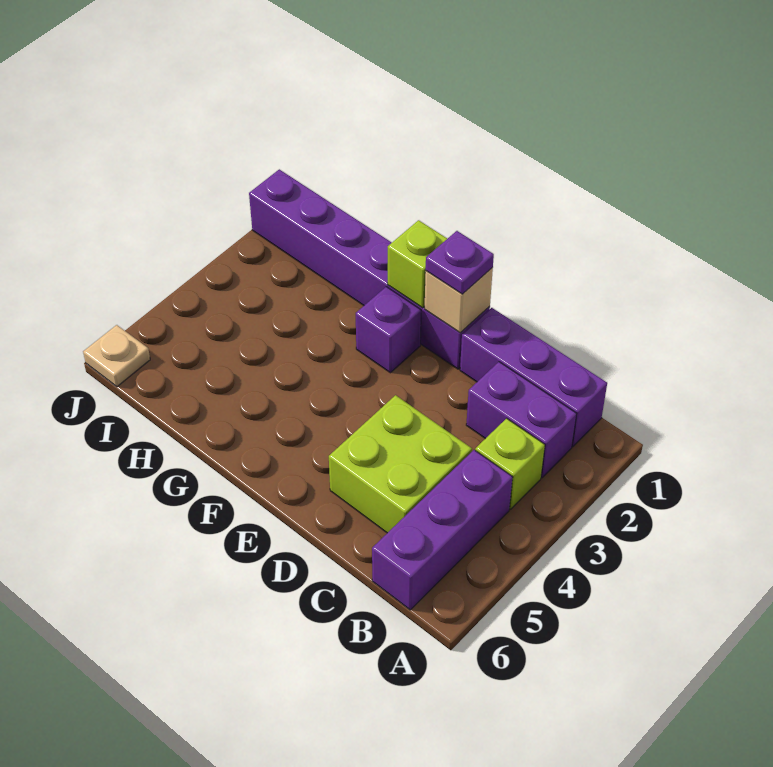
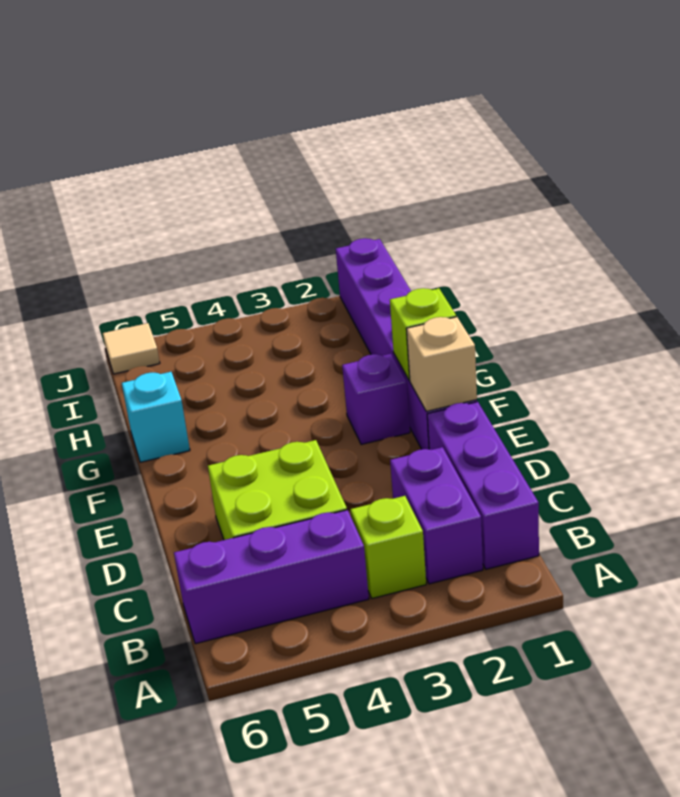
purple 1x1 plate [426,231,494,294] -> none
none -> cyan 1x1 brick [122,372,190,462]
tan 1x1 plate [83,325,150,387] -> tan 1x1 tile [103,323,160,374]

